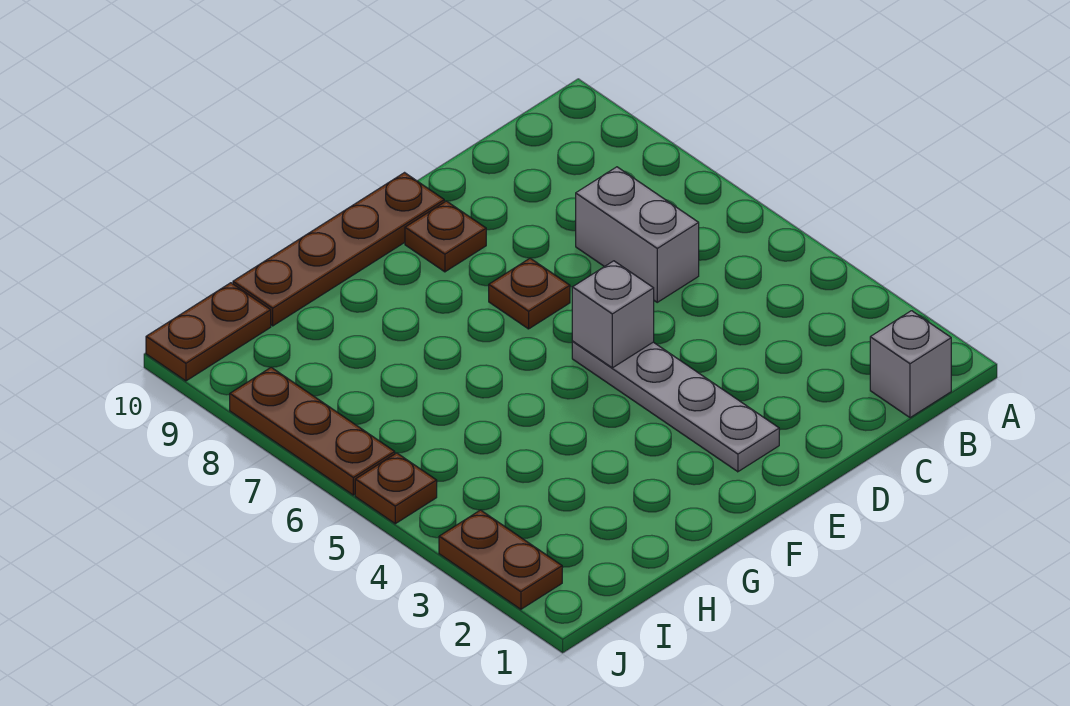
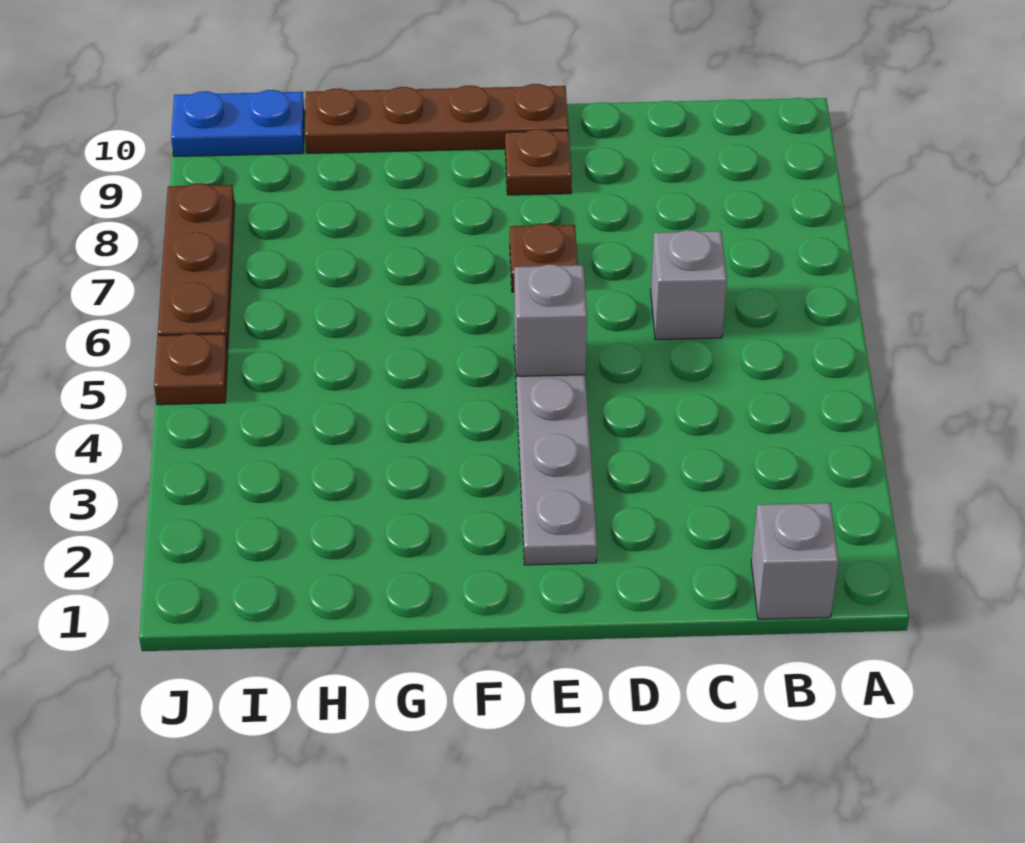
grey 1x2 brick [576,167,699,302] -> grey 1x1 brick [651,230,727,340]
brown 1x2 plate [146,283,271,381] -> blue 1x2 plate [171,90,304,157]
brown 1x2 plate [439,510,562,609] -> none

